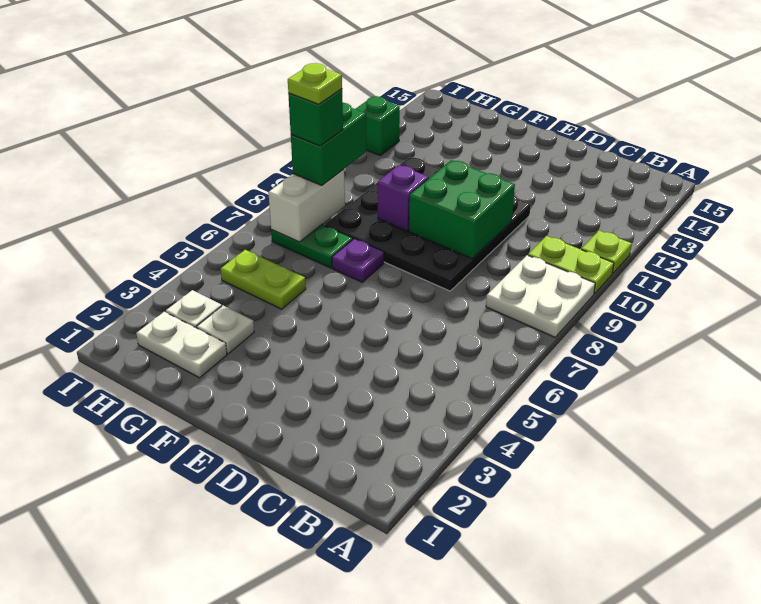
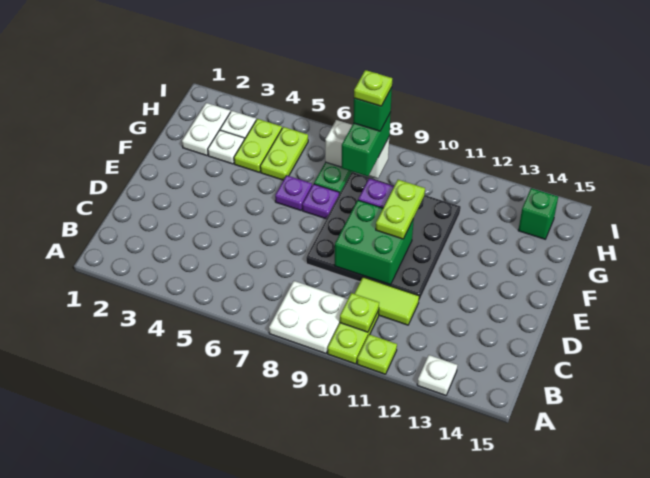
none -> white 1x1 plate [417,355,457,395]
none -> lime 1x1 plate [340,293,379,332]
none -> lime 1x2 tile [354,277,419,325]
none -> lime 1x2 plate [376,180,425,239]
none -> purple 1x1 plate [275,175,312,210]
none -> lime 1x2 plate [234,119,282,172]
green 1x2 brick [291,103,366,186] -> green 1x2 brick turned to [341,113,391,177]
green 1x1 brick [356,96,400,156] -> green 1x1 brick moved to [518,188,558,239]

